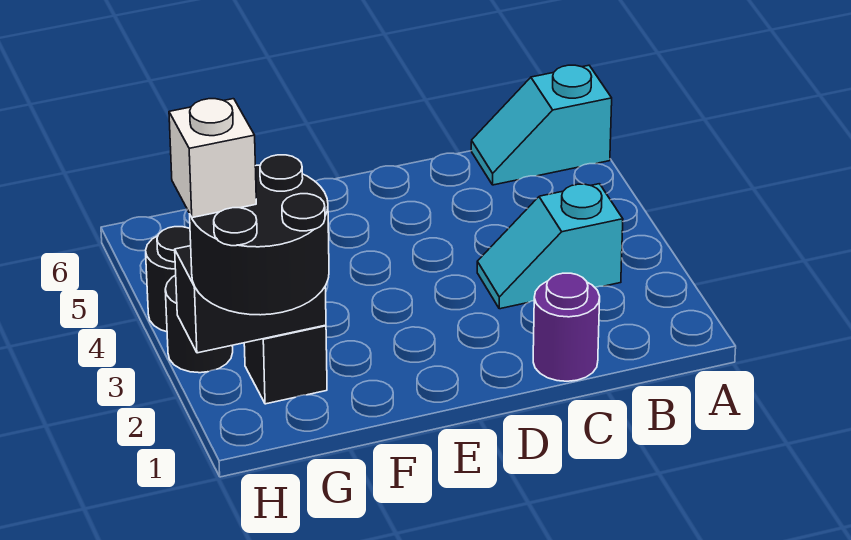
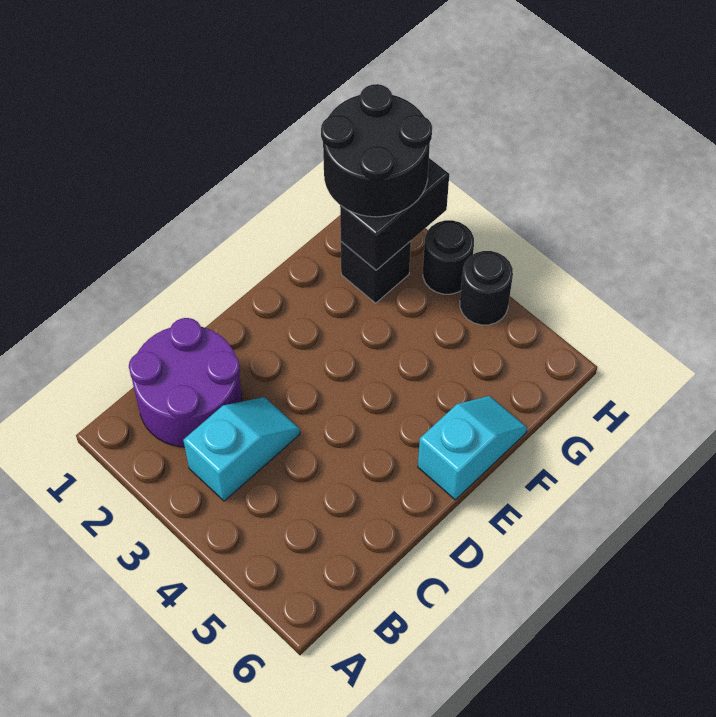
cyan 1x2 slope [471,65,612,185] -> cyan 1x2 slope moved to [418,396,527,500]
purple 1x1 round brick [533,273,600,381] -> purple 2x2 round brick [129,318,242,447]
white 1x1 brick [169,99,256,218] -> none

